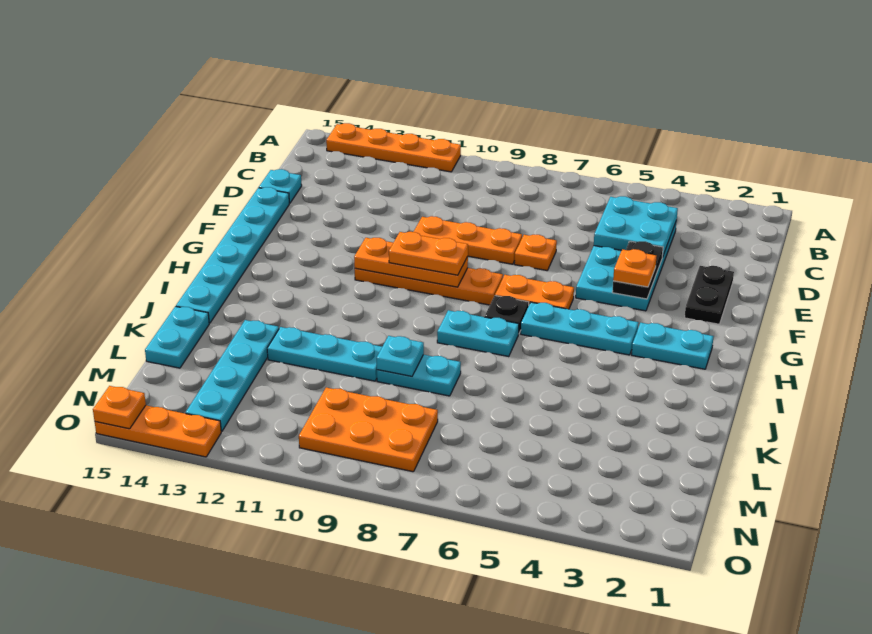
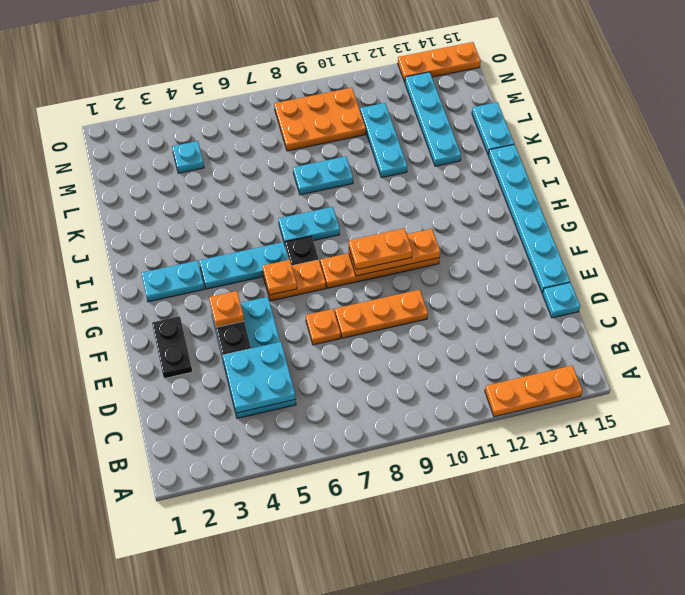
orange 1x4 plate [326,123,461,172] -> orange 1x3 plate [485,366,582,417]
cyan 1x1 plate [377,336,424,376] -> cyan 1x1 plate moved to [172,141,204,173]
cyan 1x3 plate [267,327,382,381] -> cyan 1x3 plate turned to [360,103,407,178]
orange 1x1 plate [93,386,146,429] -> orange 1x1 plate moved to [263,260,297,295]

